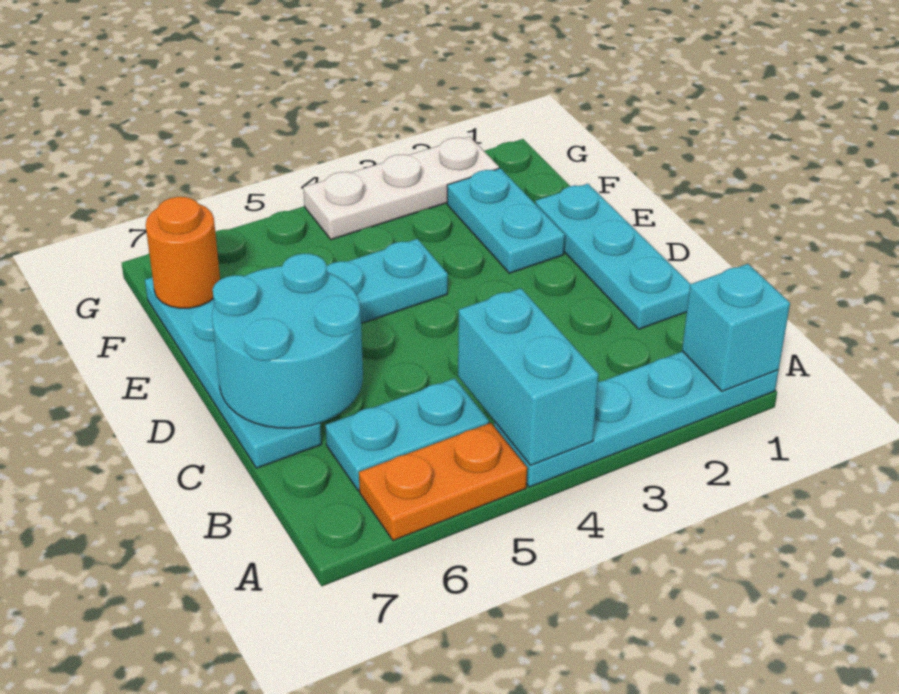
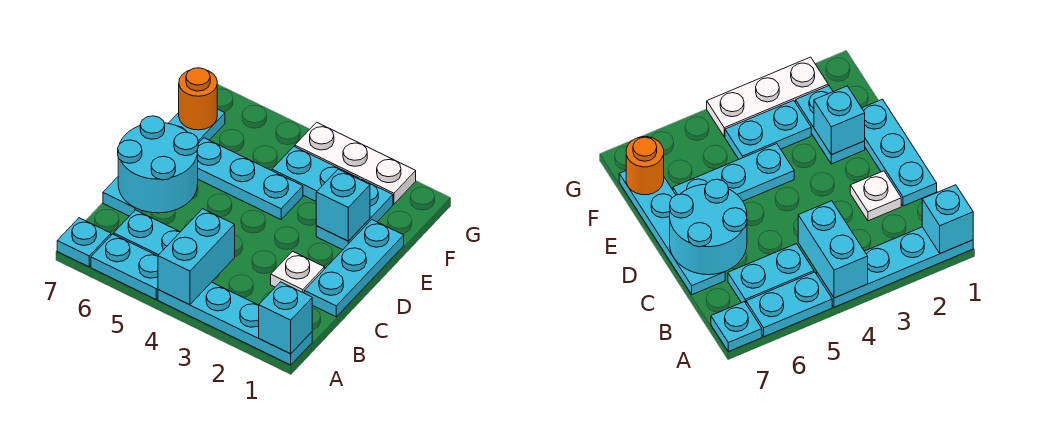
orange 1x2 plate [359,423,527,541] -> cyan 1x2 plate [91,234,158,299]
none -> cyan 1x1 plate [57,218,111,267]
none -> white 1x1 plate [271,251,325,293]
none -> cyan 1x1 brick [316,169,370,241]
none -> cyan 1x2 plate [272,147,359,201]

